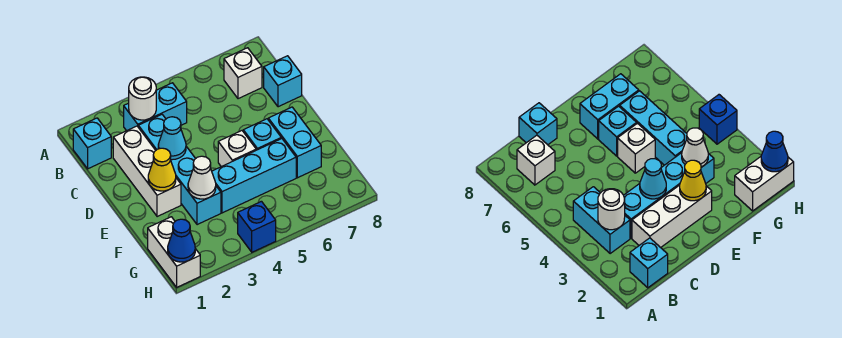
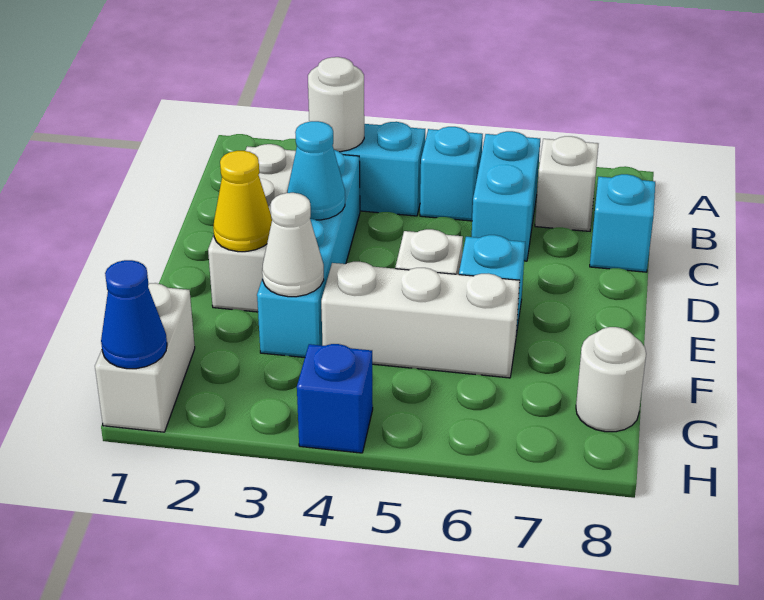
cyan 1x1 brick [73,118,111,169] -> cyan 1x1 brick moved to [420,127,483,221]
cyan 1x2 brick [268,107,321,178] -> cyan 1x2 brick moved to [472,131,540,261]
cyan 1x3 brick [212,138,296,213] -> white 1x3 brick [321,262,520,378]
none -> white 1x1 round brick [576,327,646,432]

